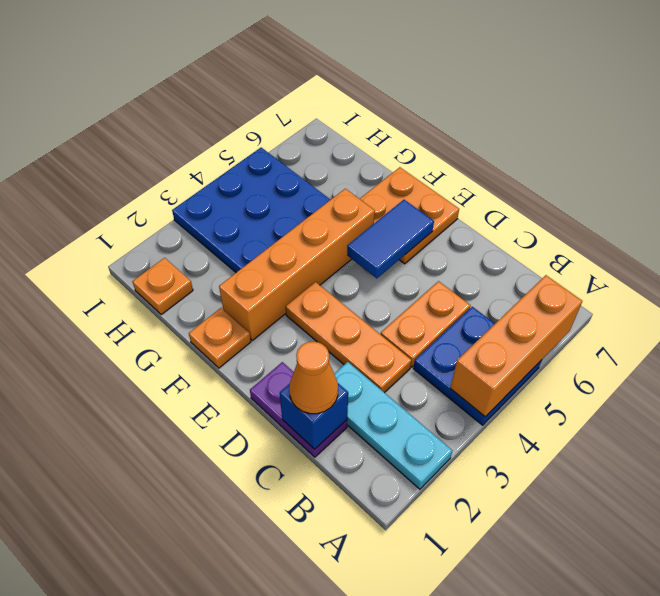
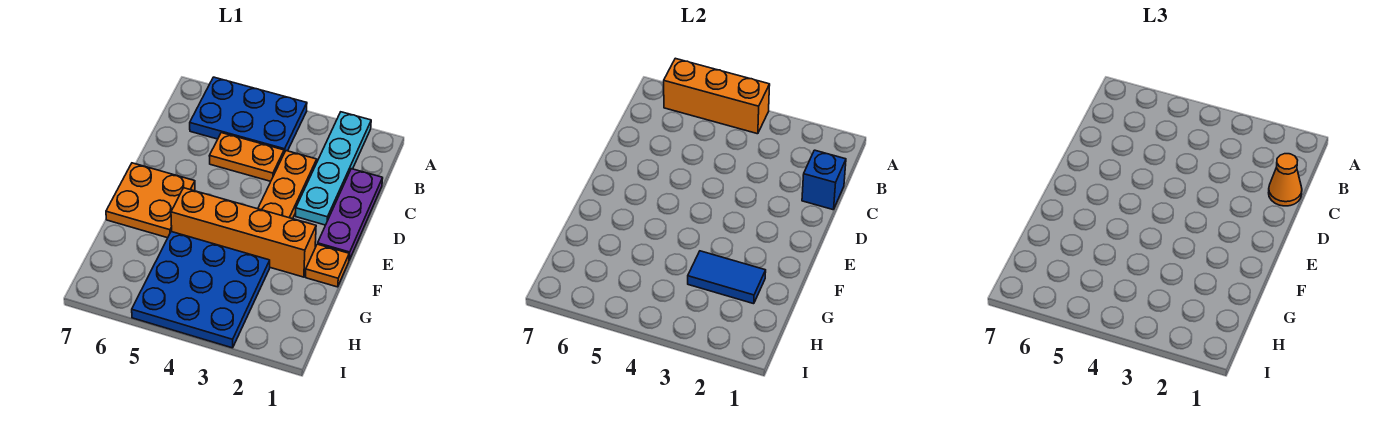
cyan 1x3 plate [334,362,453,489] -> cyan 1x4 plate [296,112,371,225]
blue 2x2 plate [413,307,542,425] -> blue 2x3 plate [190,77,307,153]
purple 1x2 plate [250,362,347,457] -> purple 1x3 plate [318,169,383,260]
blue 1x2 tile [347,200,434,278] -> blue 1x2 tile moved to [688,251,766,304]
orange 1x1 plate [132,258,193,315] -> none

